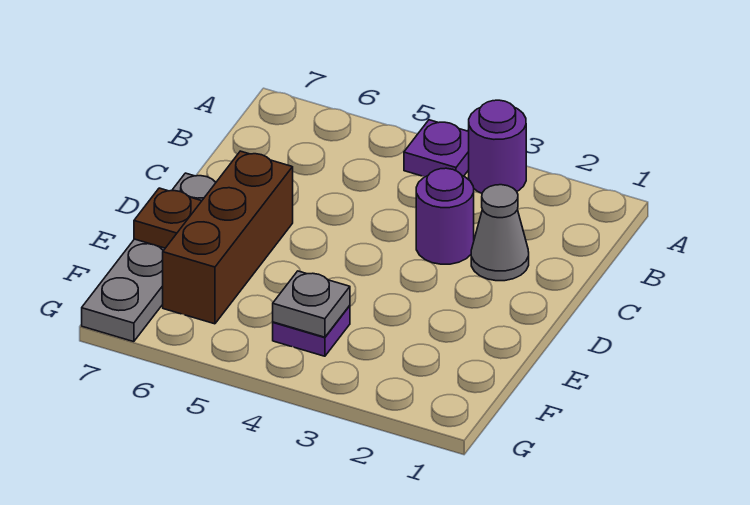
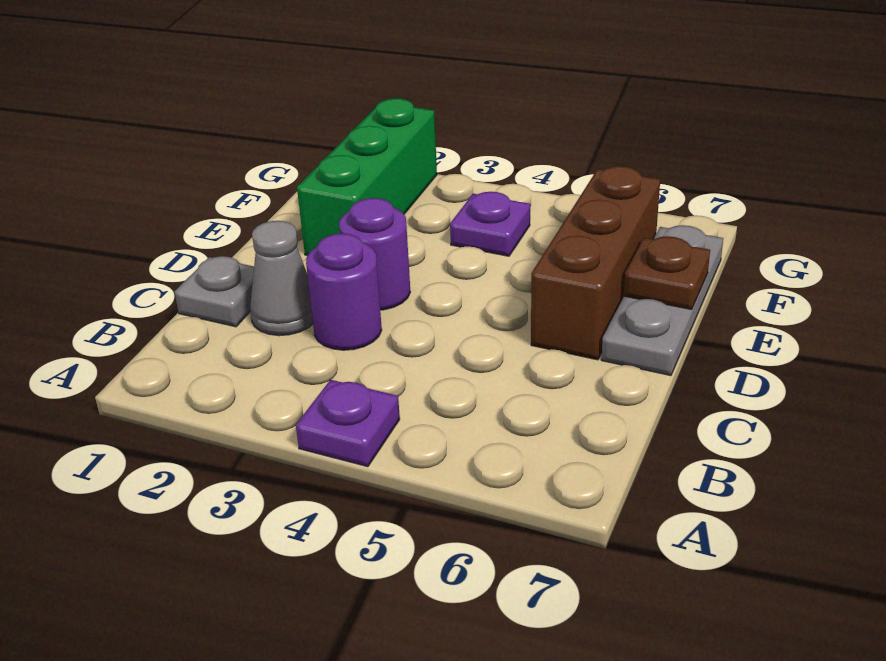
purple 1x1 round brick [469,100,526,193] -> purple 1x1 round brick moved to [339,198,410,310]
grey 1x4 plate [82,173,216,342] -> grey 1x3 plate [601,225,723,376]
none -> green 1x3 brick [297,98,437,256]
grey 1x1 plate [273,271,350,337] -> grey 1x1 plate moved to [175,256,254,327]

